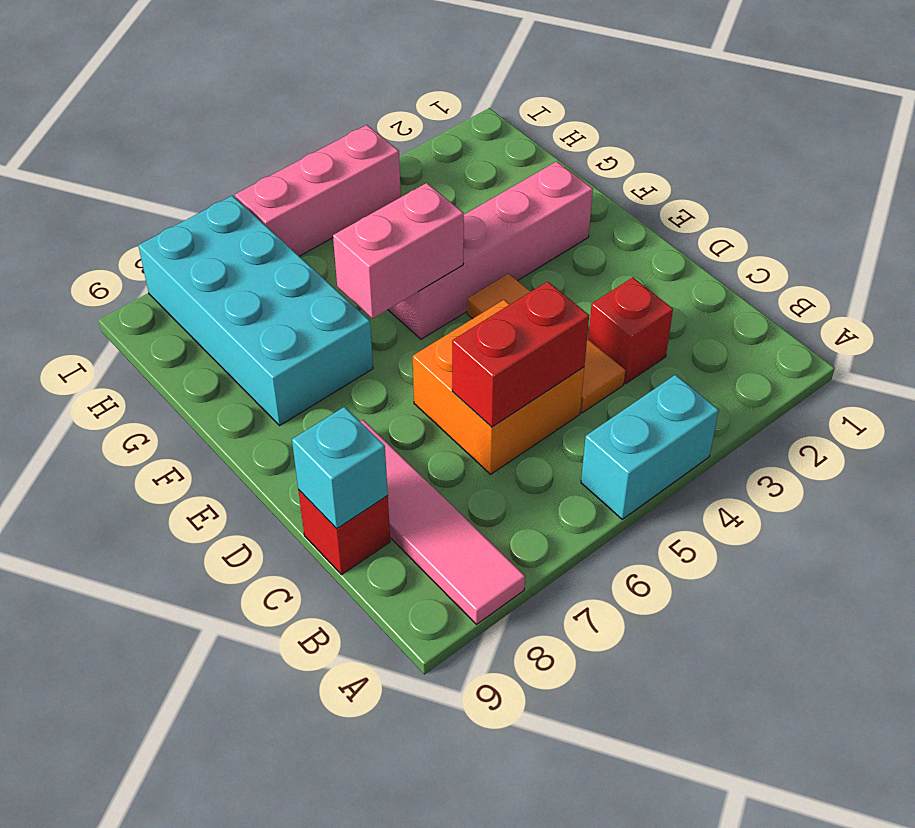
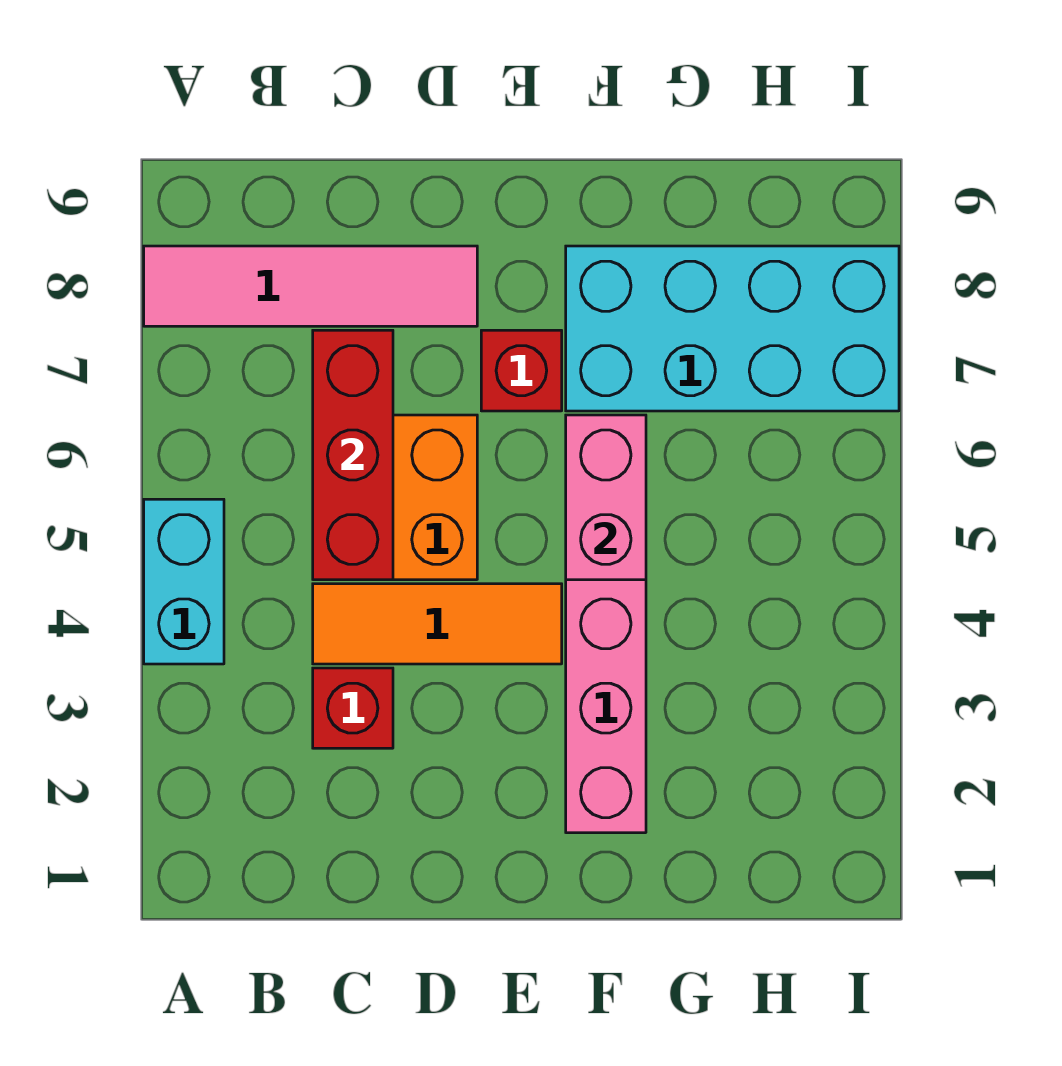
red 1x2 brick [452,282,589,427] -> red 1x3 brick [313,330,393,580]
red 1x1 brick [298,490,390,575] -> red 1x1 brick moved to [481,330,562,411]
cyan 1x1 brick [292,407,388,529] -> none
pink 1x3 brick [235,125,401,256] -> none

